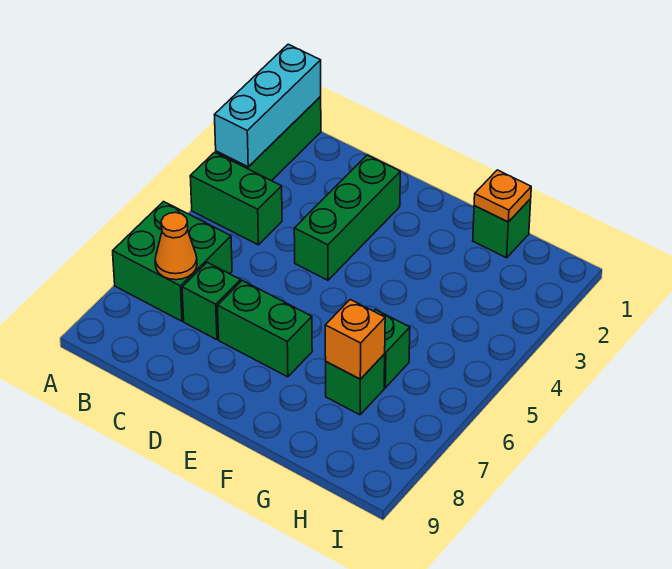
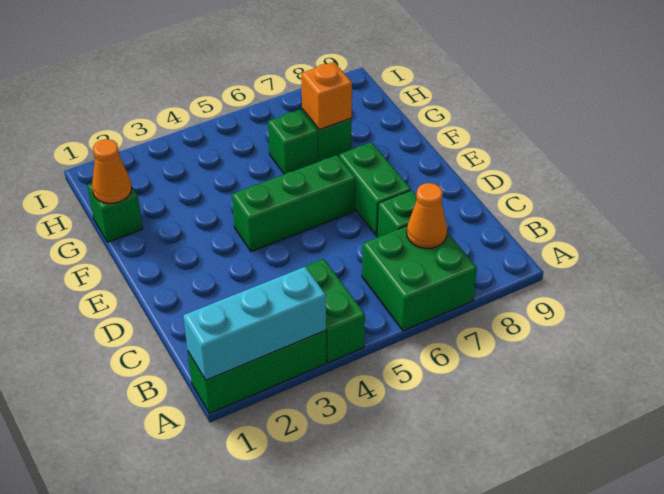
green 1x3 brick [294,155,400,280] -> green 1x3 brick moved to [232,155,356,252]
orange 1x1 plate [474,170,531,222] -> orange 1x1 cone [92,139,132,203]

